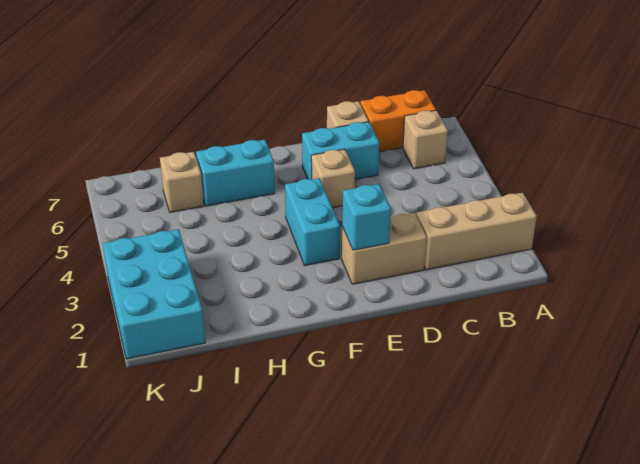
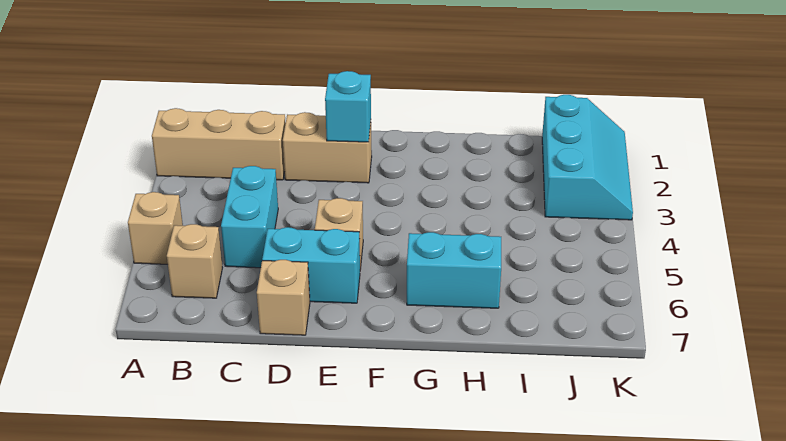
orange 1x2 brick [360,90,436,152] -> none
cyan 1x2 brick [285,178,340,265] -> cyan 1x2 brick moved to [221,166,278,268]
tan 1x1 brick [160,152,204,212] -> tan 1x1 brick moved to [128,192,183,264]
cyan 2x3 brick [103,229,205,359] -> cyan 2x3 slope [542,95,633,220]

